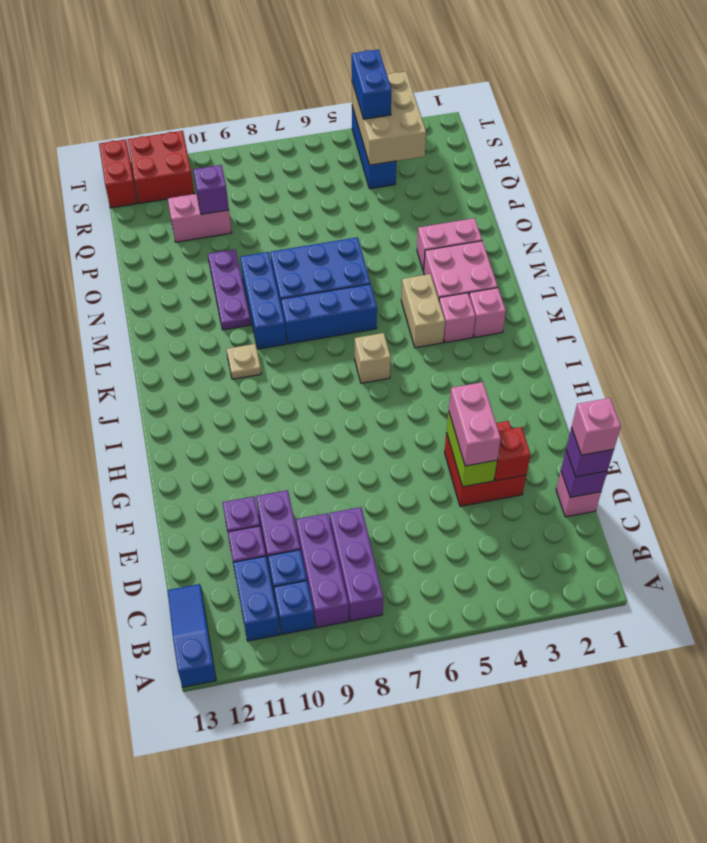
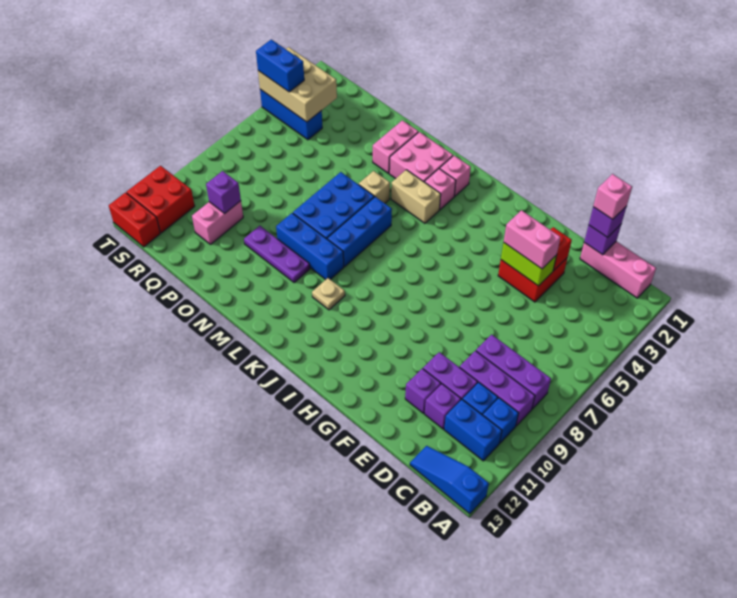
pink 1x1 brick [556,472,601,517] -> pink 1x3 brick [580,241,656,298]
tan 1x1 brick [355,333,391,383] -> tan 1x1 brick moved to [359,171,390,203]

